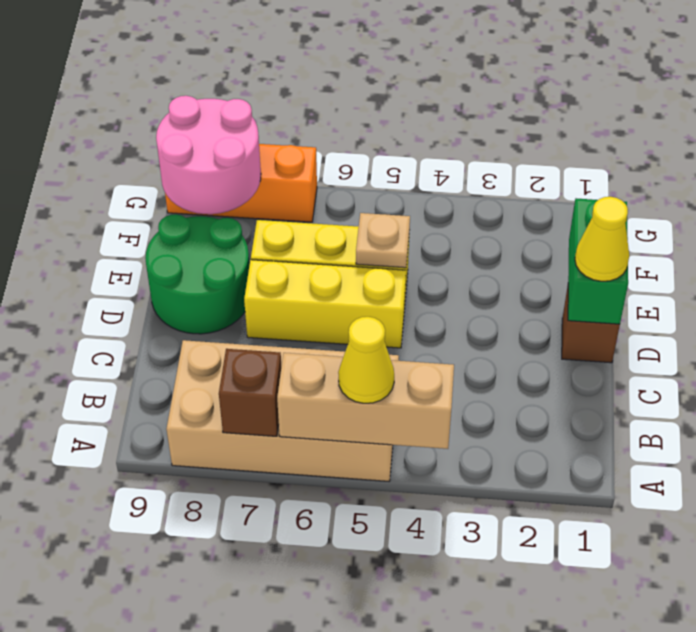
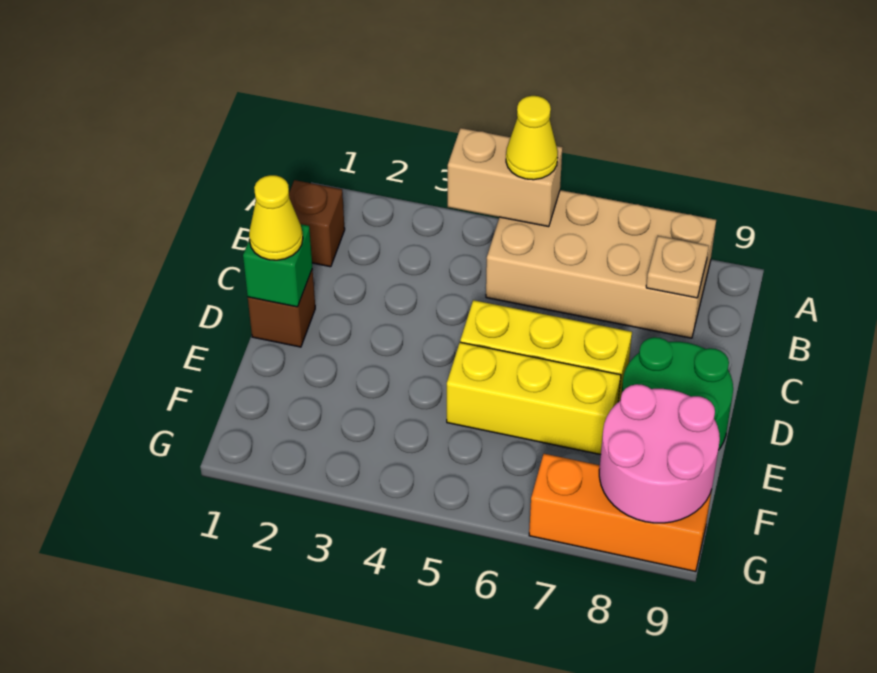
tan 1x3 brick [277,353,454,449] -> tan 1x2 brick [448,128,562,227]
brown 1x1 brick [219,349,281,436] -> brown 1x1 brick moved to [289,180,345,267]
green 1x2 brick [568,198,628,324] -> green 1x1 brick [243,224,312,307]
tan 1x1 plate [356,213,410,268] -> tan 1x1 plate moved to [646,236,709,298]

